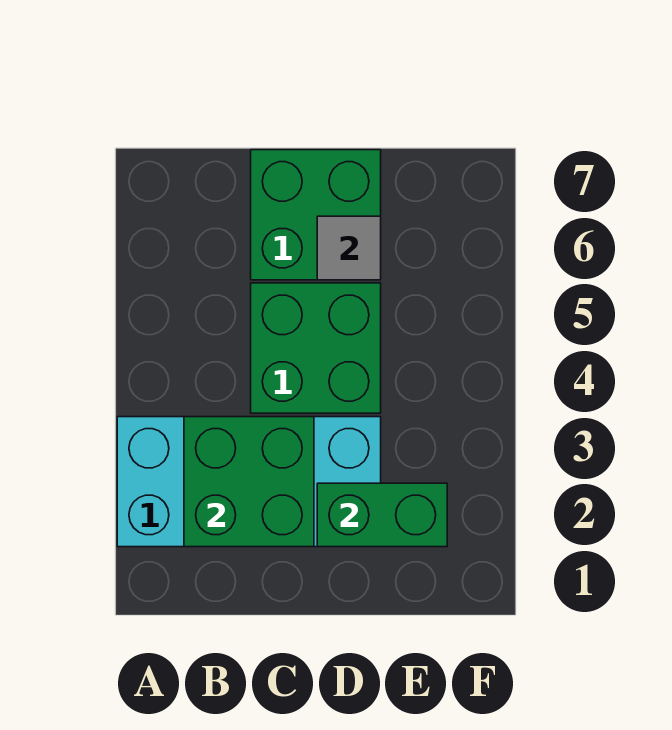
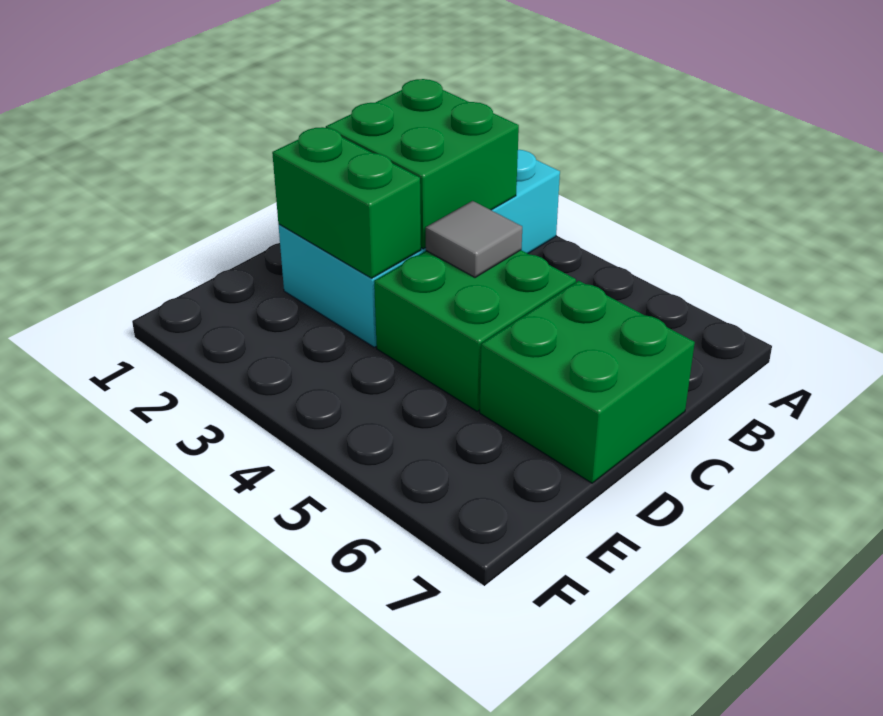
green 1x2 brick [317,483,447,547] -> green 1x2 brick turned to [272,127,421,278]
grey 1x1 tile [317,216,381,280] -> grey 1x1 tile moved to [426,201,522,278]

